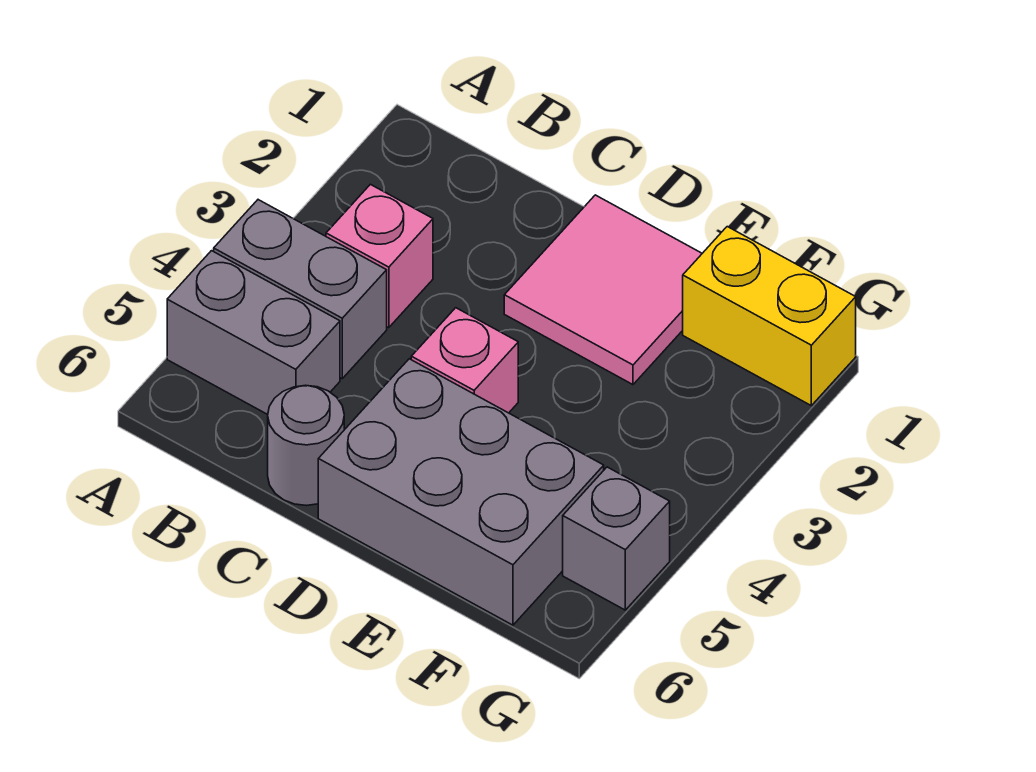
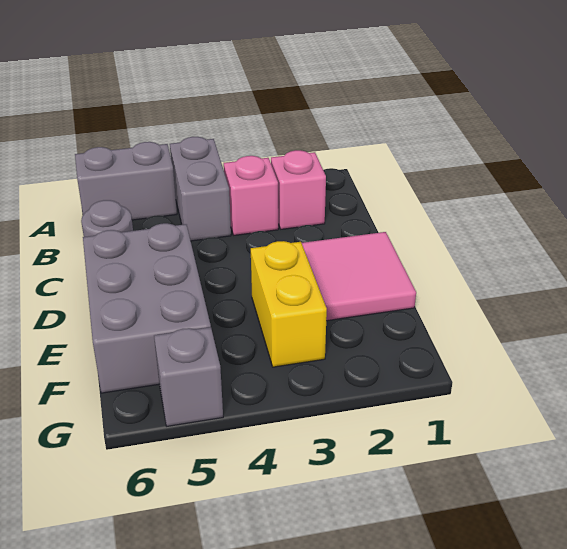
grey 1x2 brick [167,251,340,415] -> grey 1x2 brick turned to [75,142,177,220]
pink 1x1 brick [411,308,518,413] -> pink 1x1 brick moved to [271,150,326,229]
yellow 1x2 brick [683,227,856,405] -> yellow 1x2 brick moved to [251,241,327,367]

